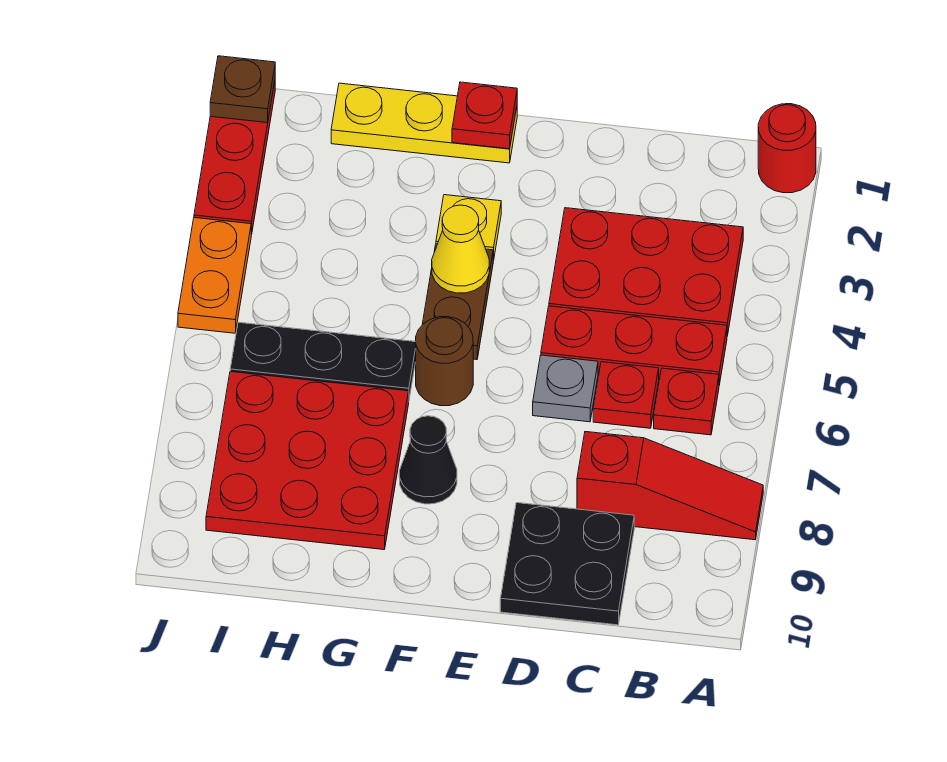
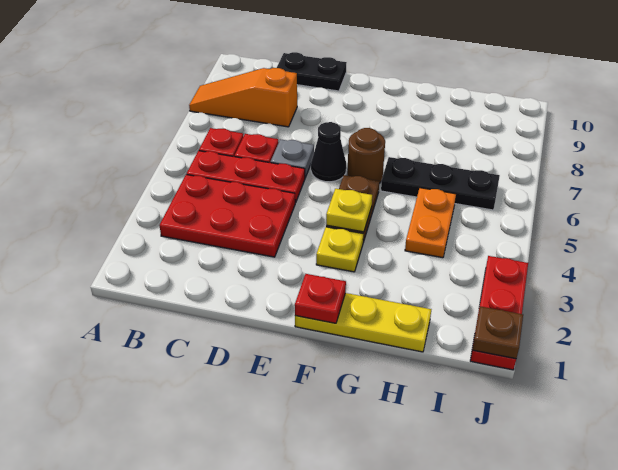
red 1x1 round brick [758,104,816,193] -> none
red 1x3 slope [577,432,763,540] -> orange 1x3 slope [189,68,297,127]
black 2x2 plate [500,503,634,625] -> black 1x2 plate [277,52,347,91]
yellow 1x1 cone [432,205,489,293] -> yellow 1x1 plate [326,189,372,232]
black 1x1 cone [399,416,457,504] -> black 1x1 cone moved to [311,122,346,182]
red 3x3 plate [206,372,409,550] -> none
orange 1x2 plate [178,218,251,333] -> orange 1x2 plate moved to [405,188,456,258]

